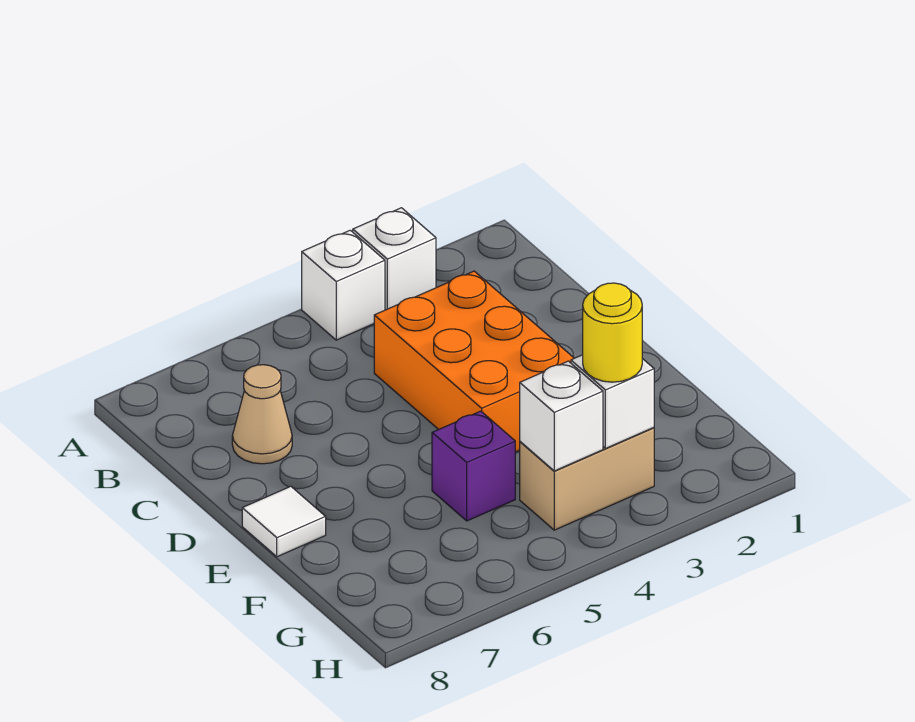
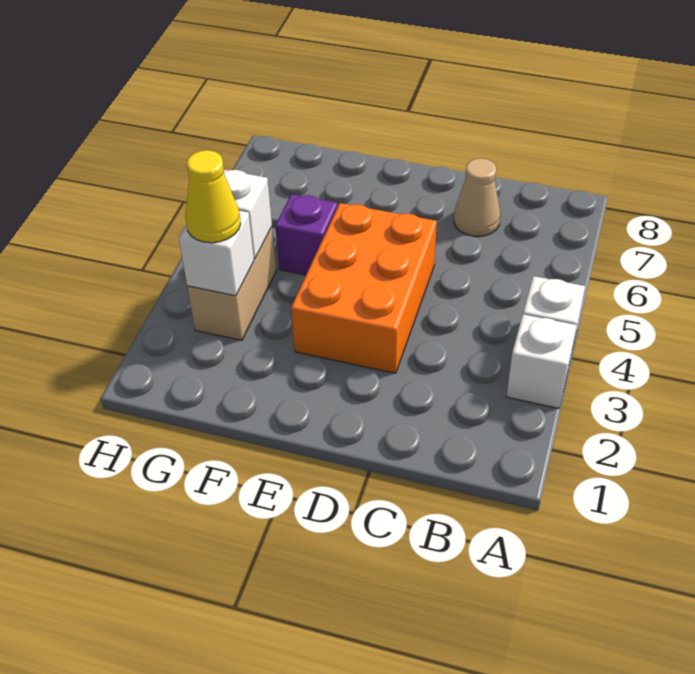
orange 2x3 brick [374,271,574,452] -> orange 2x3 brick turned to [291,203,437,373]
white 1x1 tile [242,486,326,557] -> none
yellow 1x1 round brick [583,283,642,382] -> yellow 1x1 cone [185,150,241,243]

